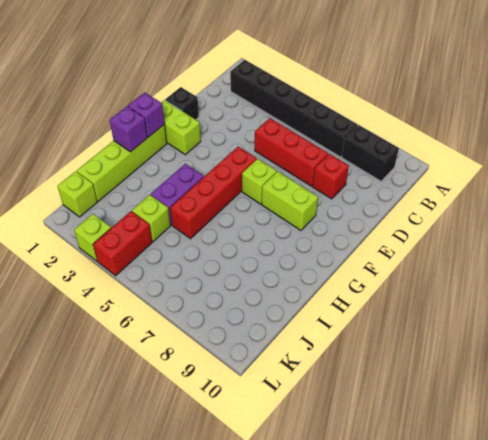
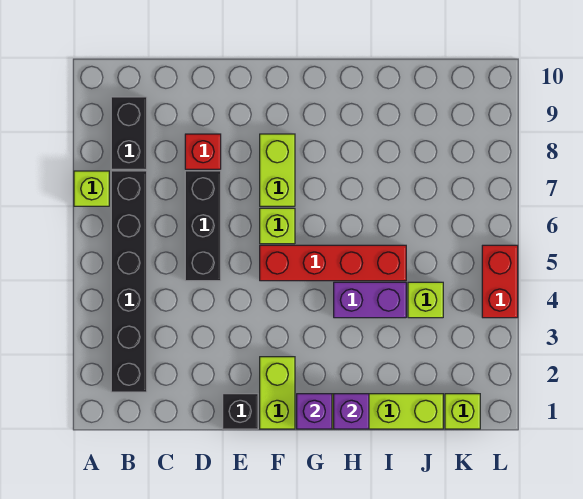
red 1x3 brick [255,118,328,186] -> black 1x3 brick [185,171,221,281]
red 1x2 brick [93,211,152,276] -> red 1x2 brick turned to [482,245,518,318]
lime 1x1 brick [74,214,111,261] -> lime 1x1 brick moved to [74,171,109,206]

